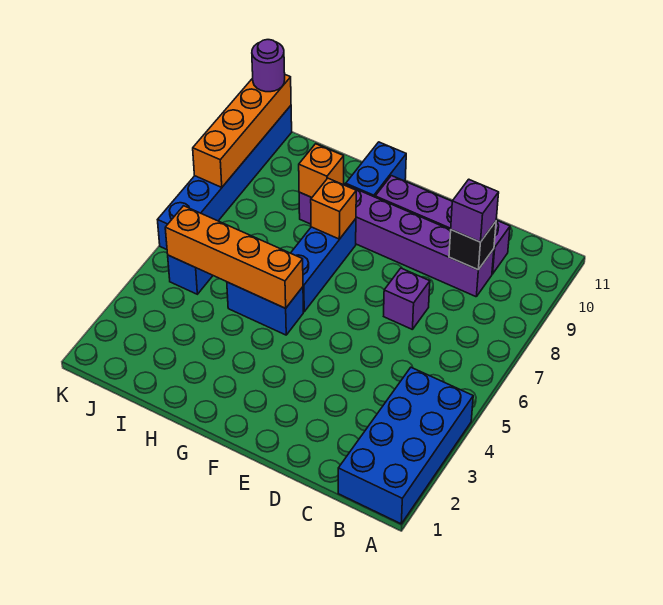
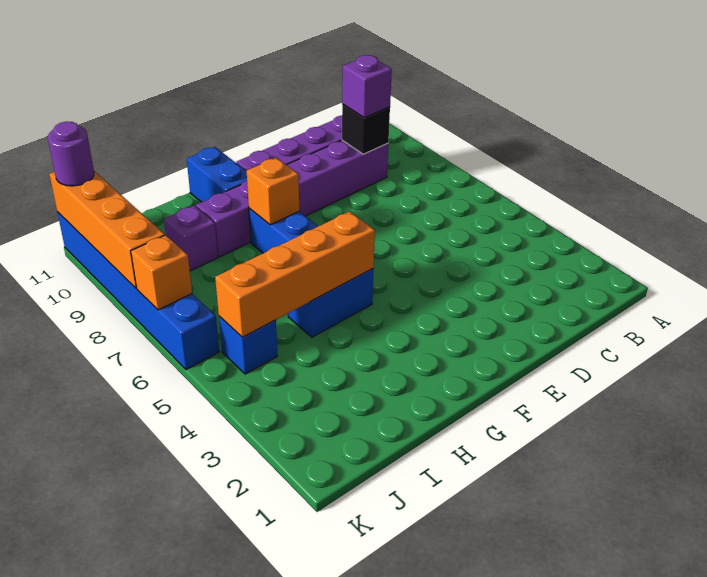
blue 2x4 brick [338,368,473,524] -> none
purple 1x1 brick [384,268,430,329] -> purple 1x1 brick moved to [164,205,218,271]
orange 1x1 brick [299,144,344,197] -> orange 1x1 brick moved to [131,235,192,310]

